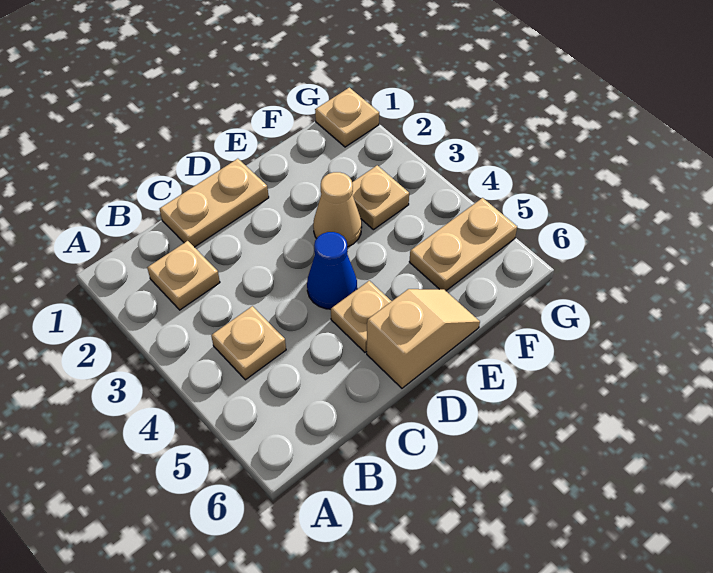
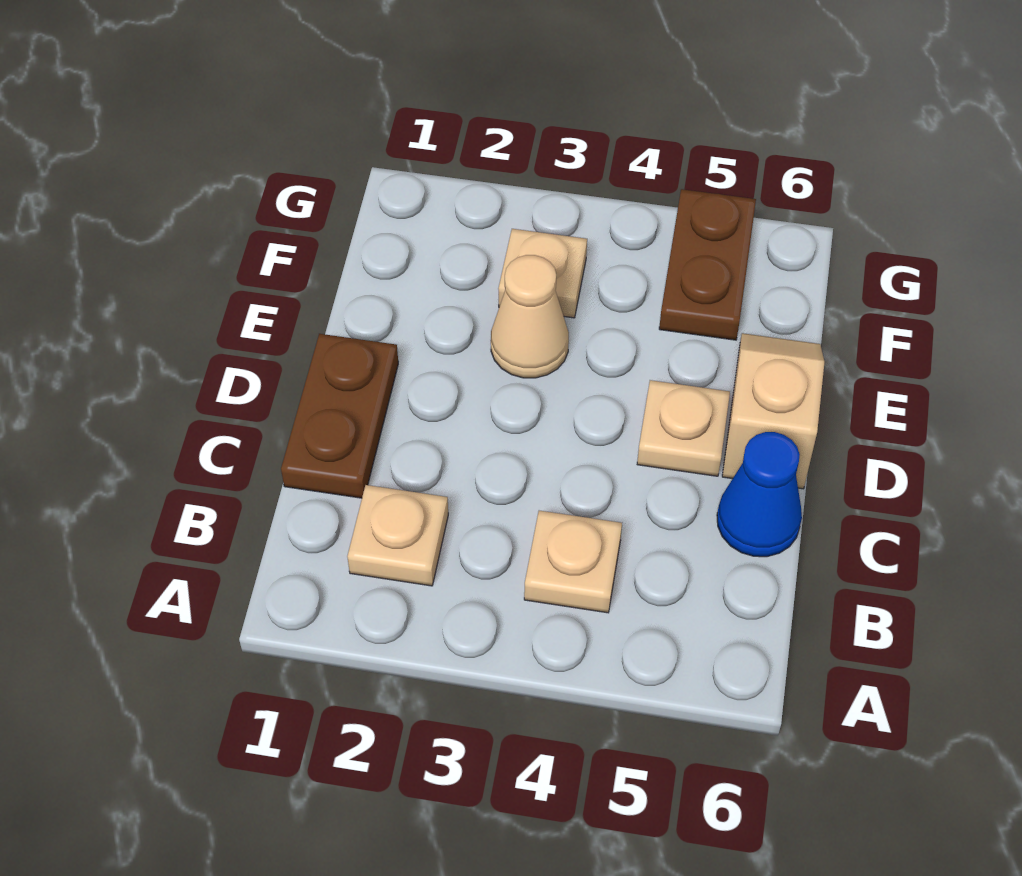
tan 1x2 plate [160,159,269,247] -> brown 1x2 plate [281,334,398,498]
blue 1x1 cone [307,232,357,309] -> blue 1x1 cone moved to [717,432,802,557]
tan 1x2 plate [409,198,517,291] -> brown 1x2 plate [659,189,756,340]
tan 1x1 plate [315,88,379,147] -> none

